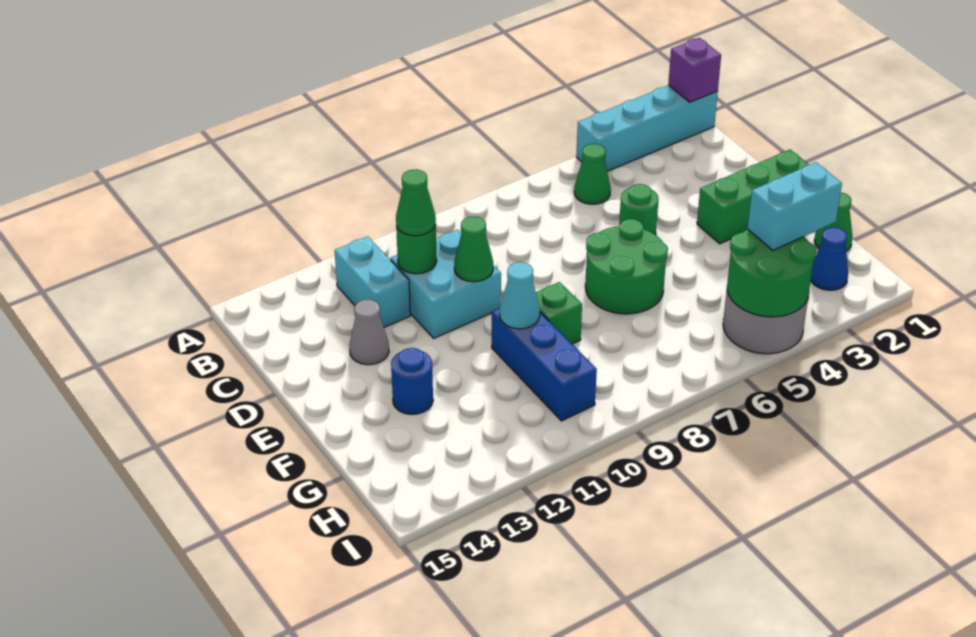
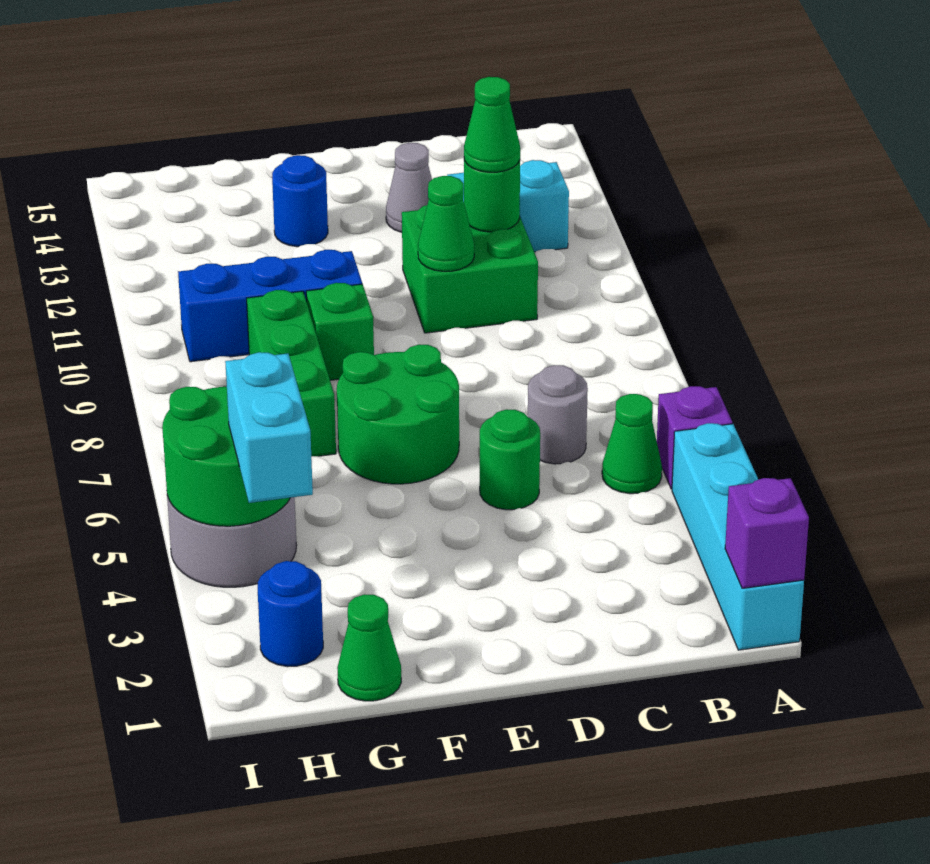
none -> purple 1x1 brick [657,386,732,489]
none -> grey 1x1 round brick [528,365,588,464]
cyan 2x2 brick [390,230,501,338] -> green 2x2 brick [402,205,538,333]
green 1x3 brick [697,150,809,244] -> green 1x3 brick moved to [247,290,336,456]
cyan 1x1 cone [500,262,540,329] -> none
blue 1x1 cone [811,227,848,290] -> blue 1x1 round brick [258,561,323,667]

